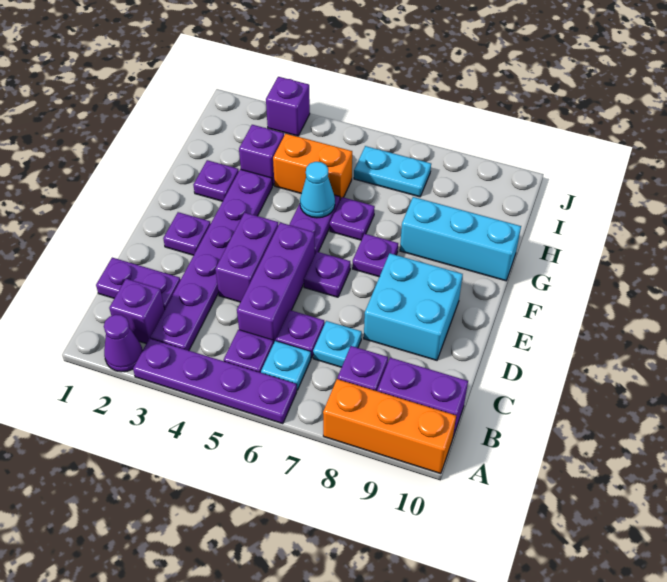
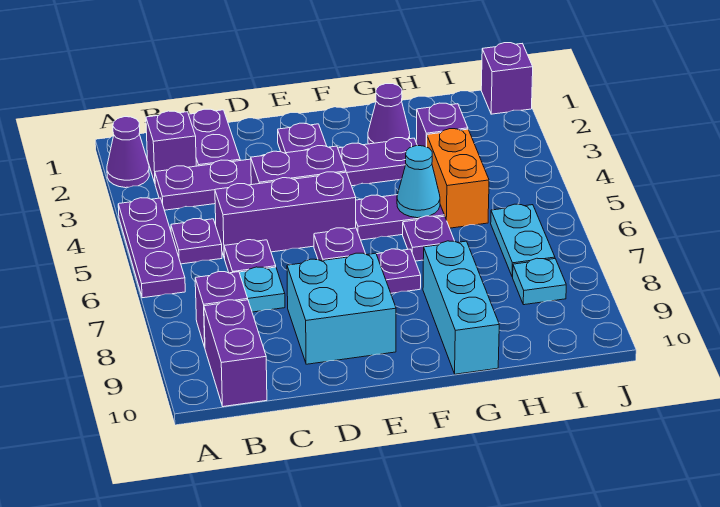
purple 1x4 plate [133,338,297,424] -> purple 1x3 plate [118,198,185,298]
orange 1x3 brick [323,379,456,474] -> none
cyan 1x1 plate [261,341,311,390] -> cyan 1x1 plate moved to [513,258,566,305]
purple 1x1 plate [193,160,239,201] -> purple 1x1 cone [368,84,410,144]
purple 1x1 brick [266,77,310,136] -> purple 1x1 brick moved to [481,43,533,114]

